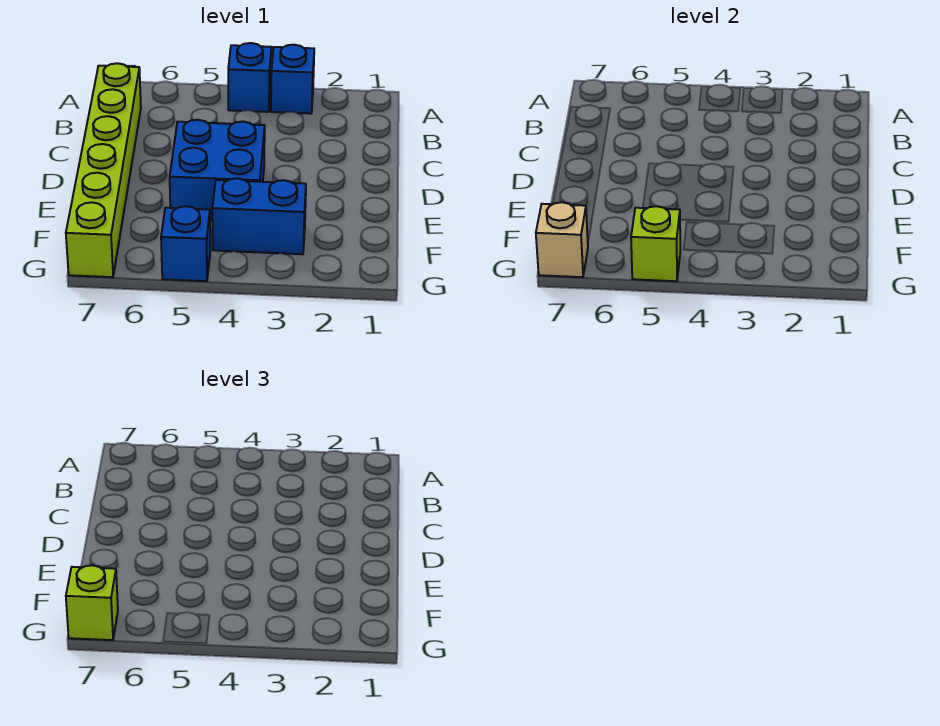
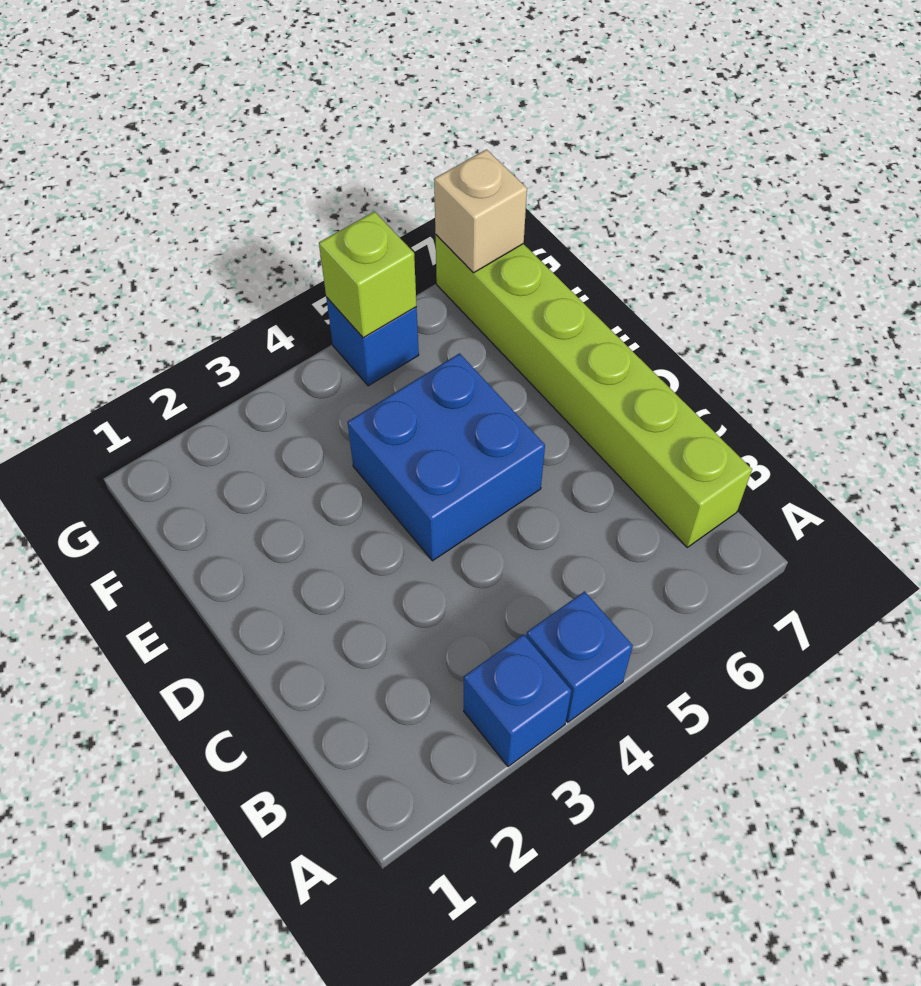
blue 1x2 brick [212,178,306,254] -> none
lime 1x1 brick [66,565,118,640] -> none

